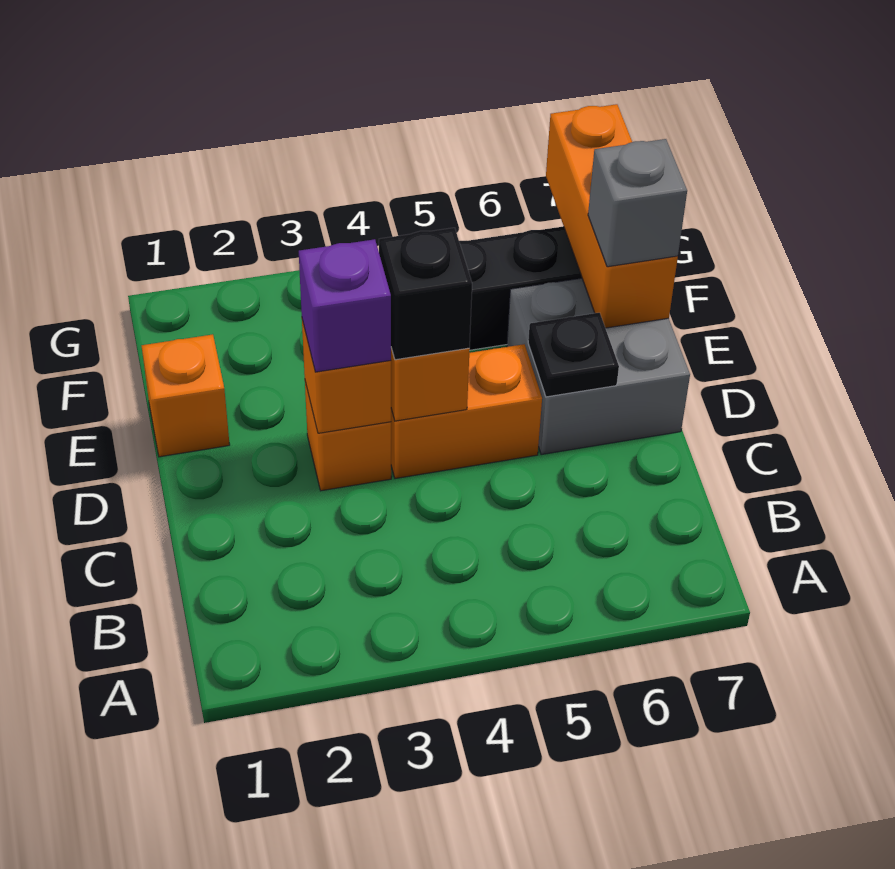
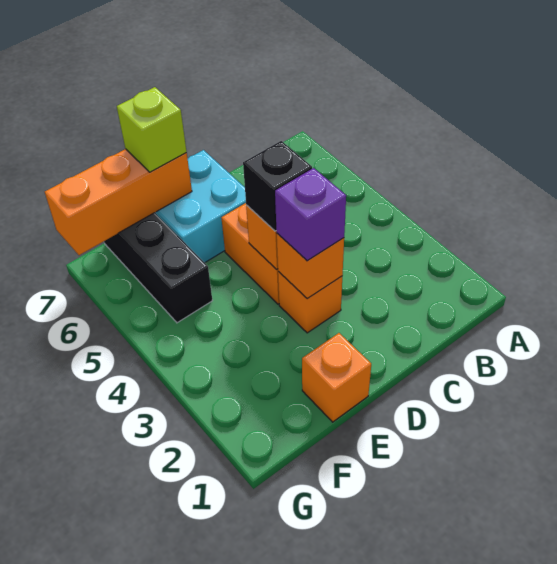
grey 2x2 brick [507,278,690,455] -> cyan 2x2 brick [155,150,246,263]
black 1x1 plate [528,313,619,397] -> none
grey 1x1 brick [588,139,687,267] -> lime 1x1 brick [117,87,187,172]

